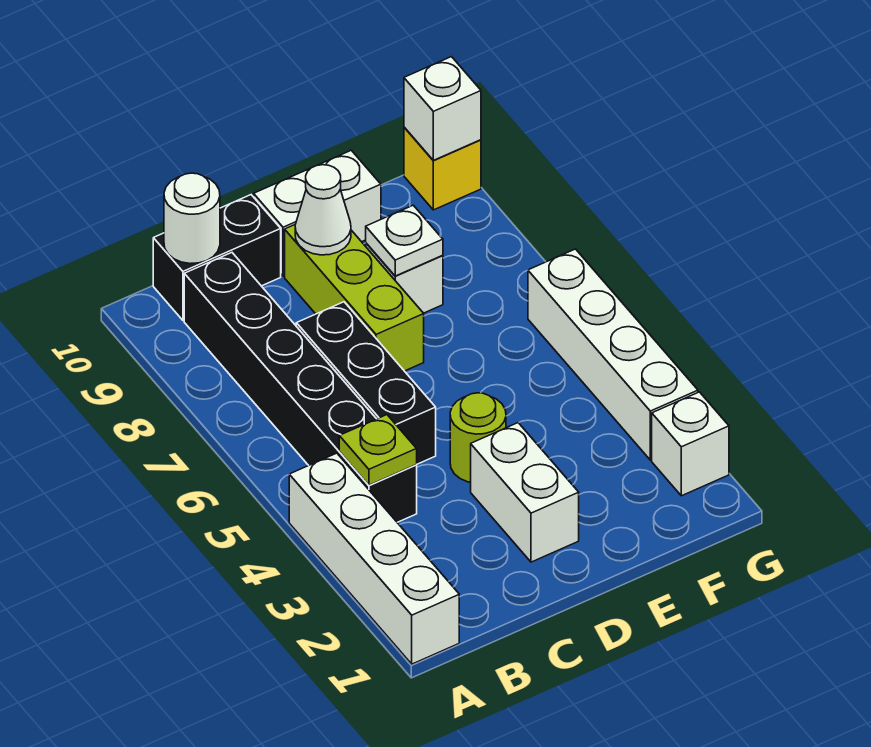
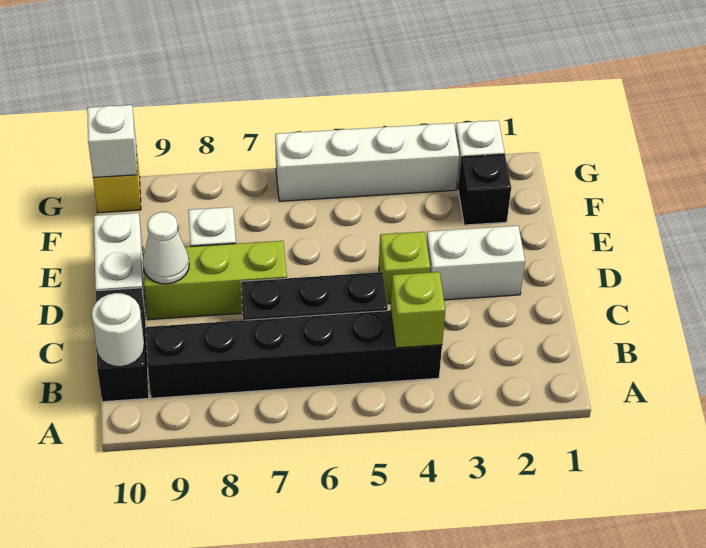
white 1x4 brick [289,453,459,664] -> none
lime 1x1 plate [339,415,417,485] -> lime 1x1 brick [390,272,446,348]
lime 1x1 round brick [450,393,506,482] -> lime 1x1 brick [379,232,430,304]
white 1x1 plate [366,205,443,276] -> none
none -> black 1x1 brick [459,154,511,225]

